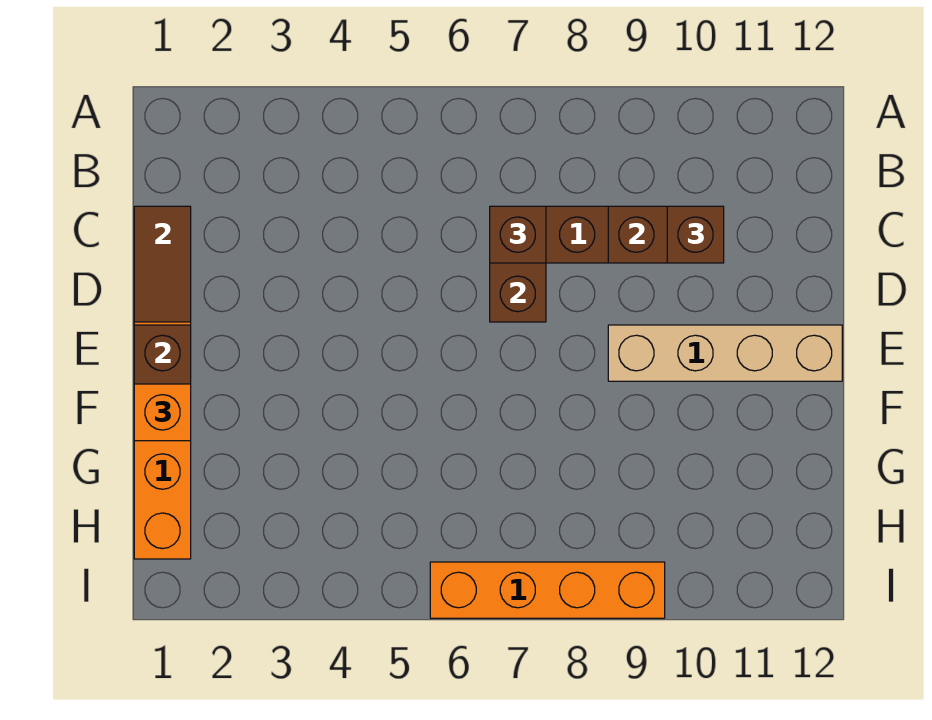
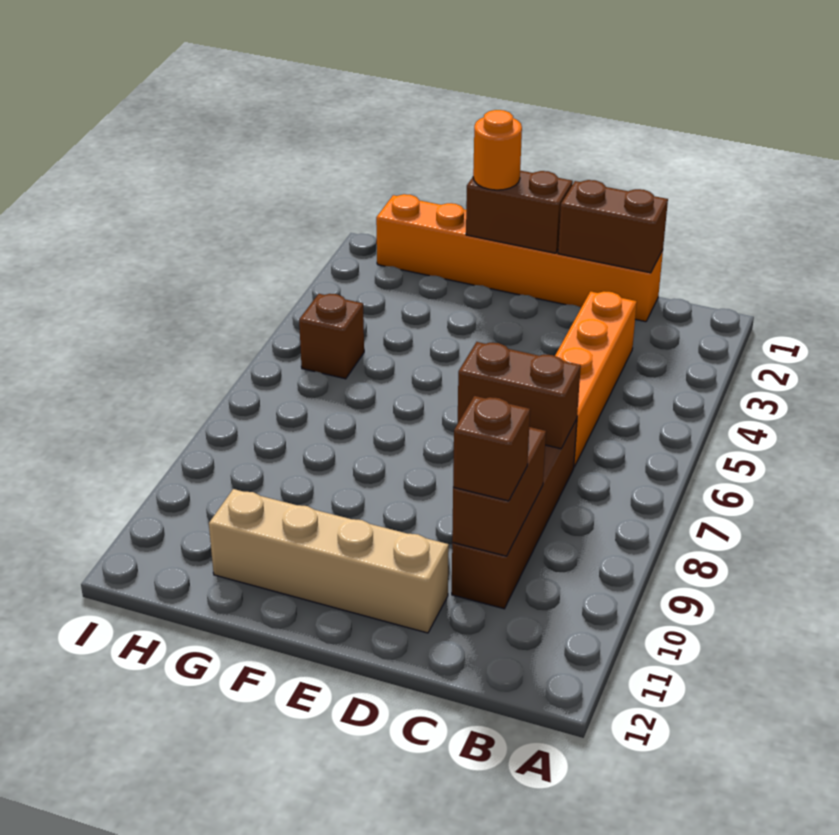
brown 1x2 tile [134,206,191,322] -> brown 1x2 brick [558,180,668,273]
brown 1x1 brick [490,206,546,263] -> brown 1x1 brick moved to [299,294,364,379]
tan 1x4 brick [608,325,842,381] -> tan 1x4 brick turned to [209,489,449,633]
orange 1x1 brick [134,384,191,441] -> orange 1x1 round brick [473,110,522,190]
orange 1x4 brick [430,562,665,618] -> orange 1x4 brick moved to [555,291,637,467]

